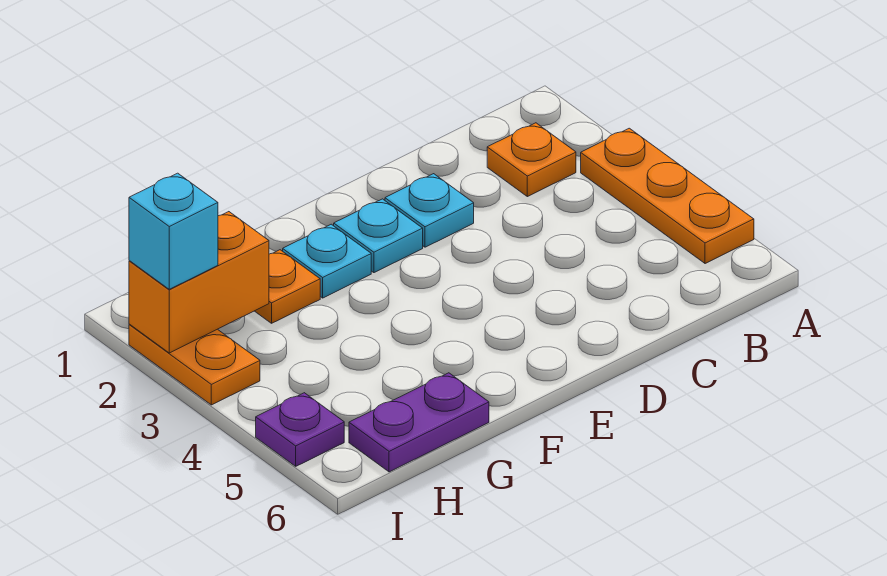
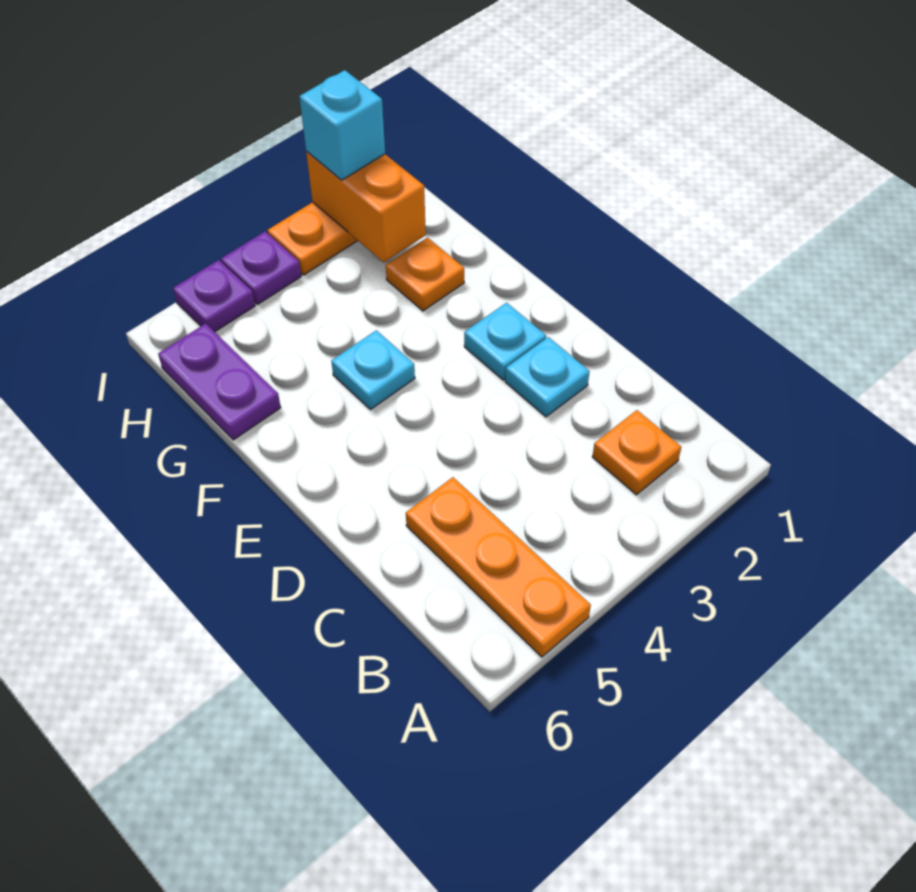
orange 1x3 plate [581,128,754,264] -> orange 1x3 plate turned to [406,477,591,657]
cyan 1x1 plate [283,224,371,298] -> cyan 1x1 plate moved to [331,330,415,410]
none -> purple 1x1 plate [221,231,301,305]

